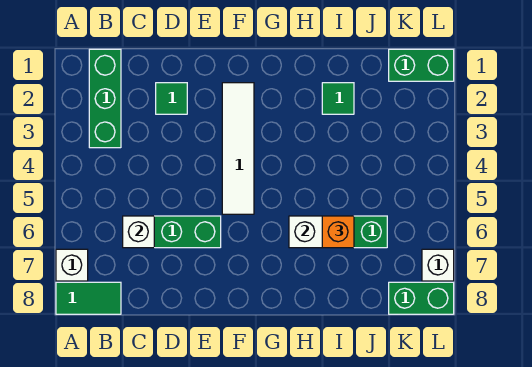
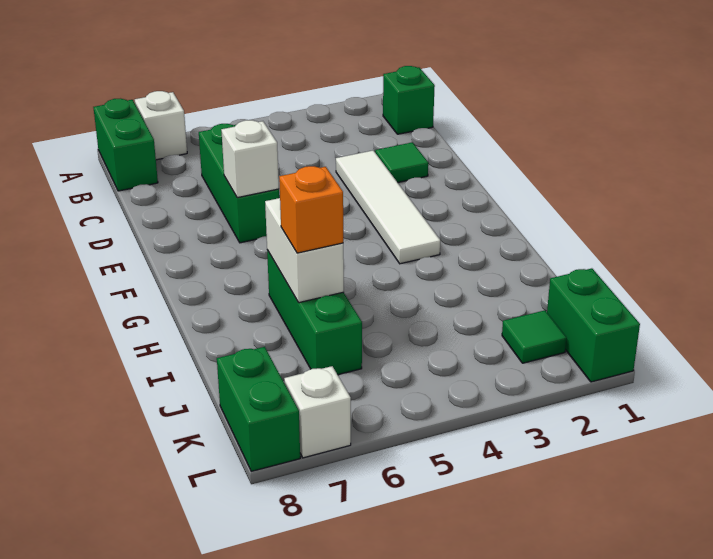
green 1x2 tile [56,282,121,314] -> green 1x2 brick [93,99,158,191]
green 1x3 brick [89,49,121,148] -> green 1x1 brick [383,66,435,134]
white 1x1 brick [123,216,154,248] -> white 1x1 brick moved to [221,120,279,198]
white 1x4 tile [222,83,254,214] -> white 1x4 tile turned to [336,150,440,264]
green 1x1 tile [322,83,354,114] -> green 1x1 tile moved to [502,310,567,363]

